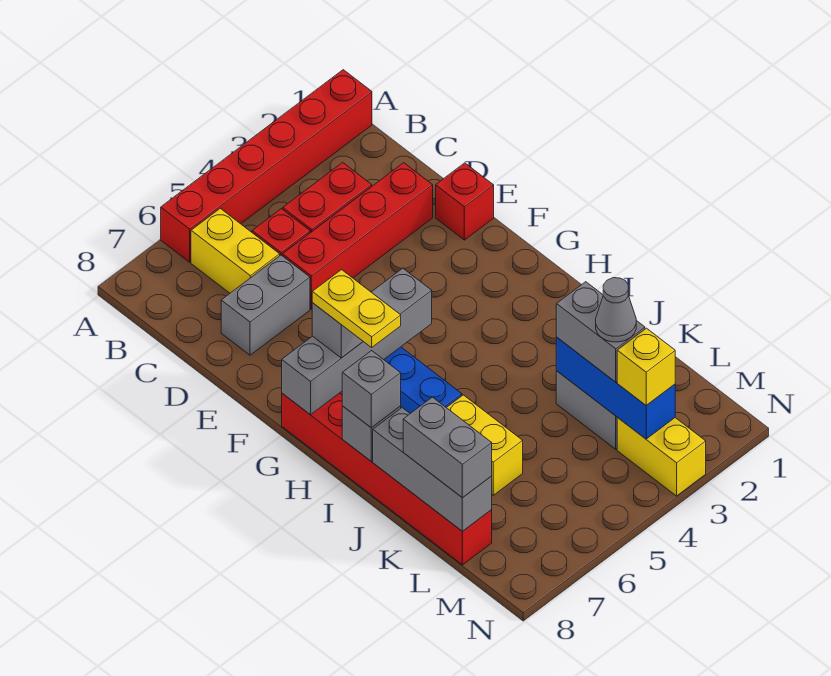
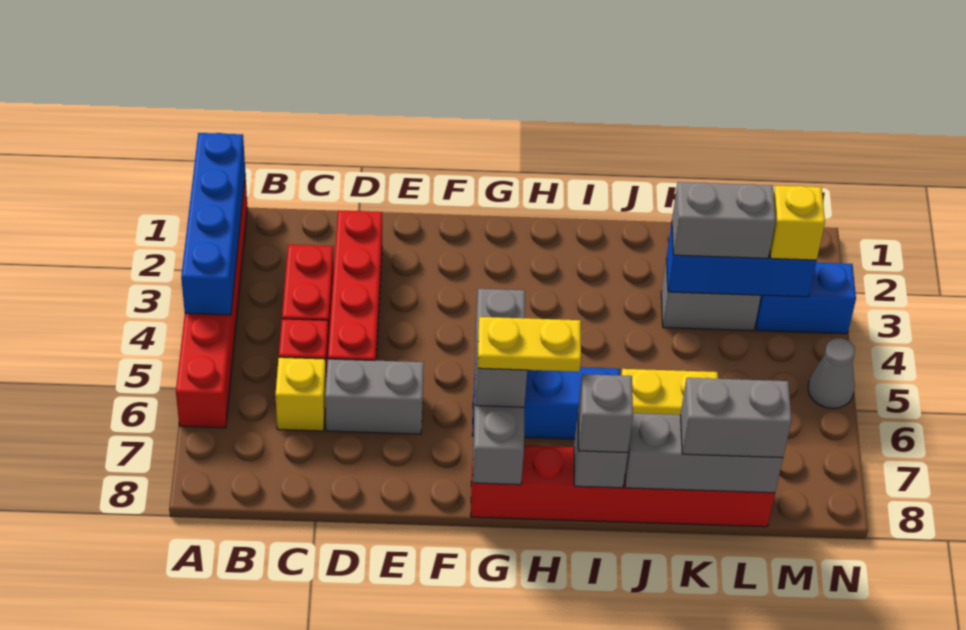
none -> blue 1x4 brick [181,133,245,315]
yellow 1x2 brick [191,208,280,293] -> yellow 1x1 brick [275,357,326,431]
grey 1x2 brick [221,255,310,355] -> grey 1x2 brick turned to [325,359,424,434]
red 1x1 brick [436,163,494,240] -> none
grey 1x1 cone [596,278,636,342] -> grey 1x1 cone moved to [808,338,855,409]
yellow 1x2 brick [617,418,706,496] -> blue 1x2 brick [756,263,856,334]

